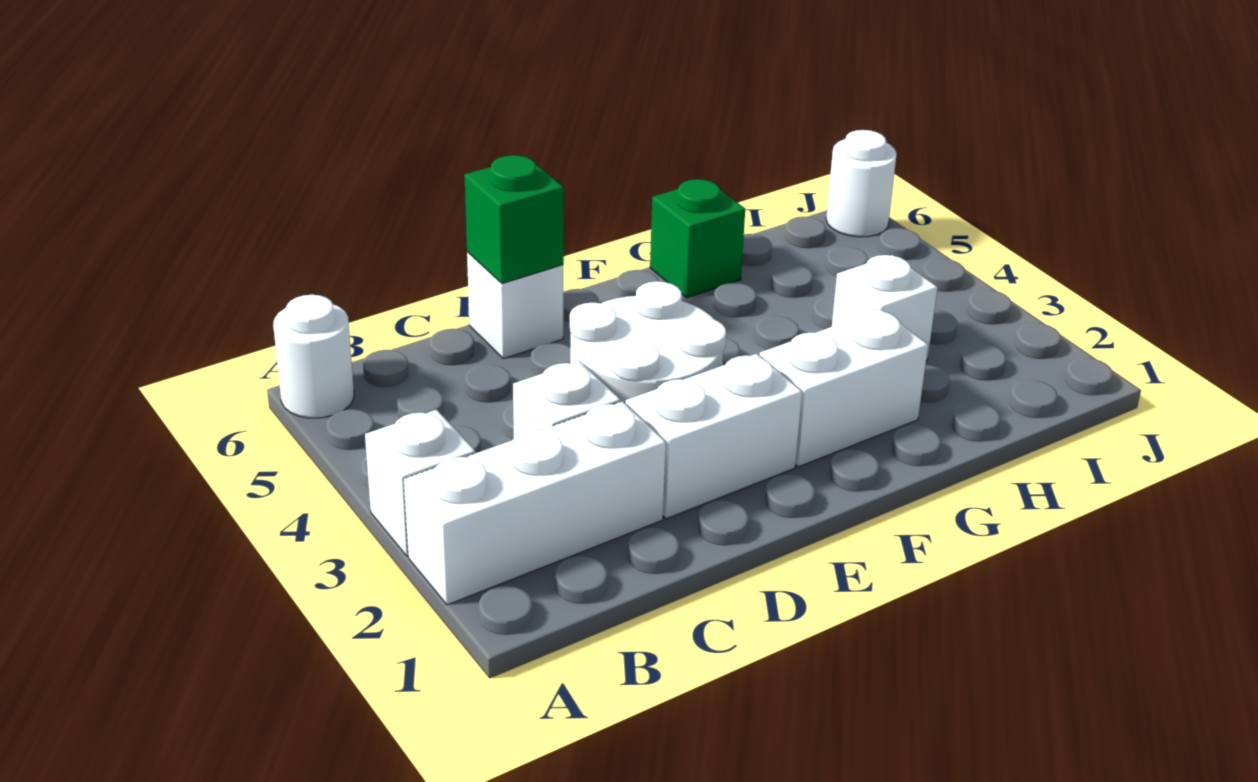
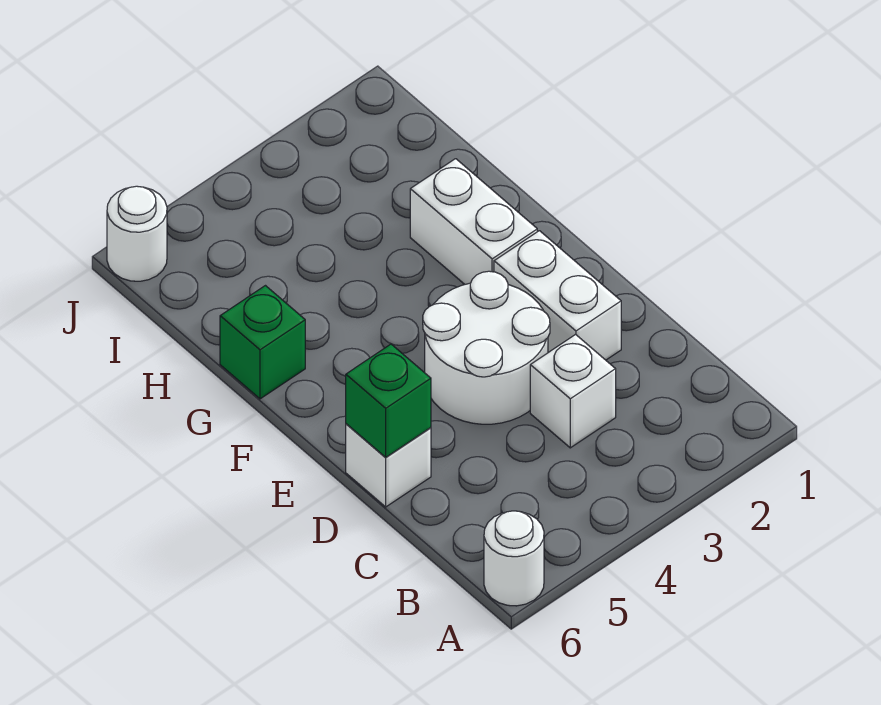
white 1x3 brick [404,401,666,605] -> none
white 1x1 brick [365,410,475,556] -> none
white 1x1 brick [832,255,937,361] -> none

